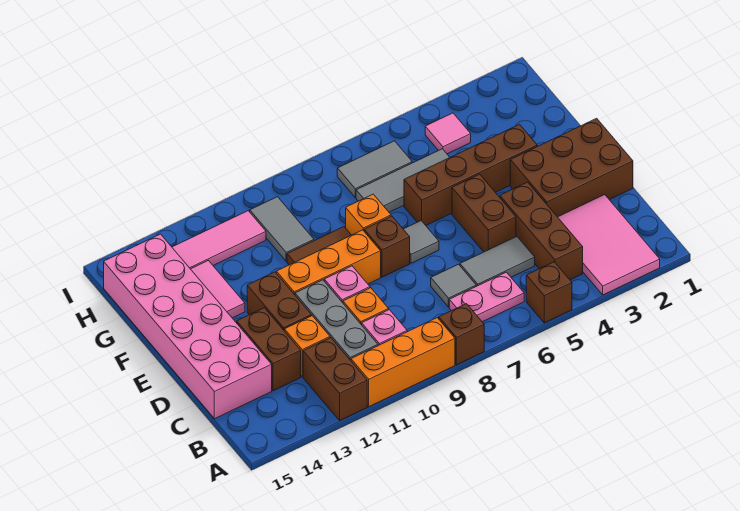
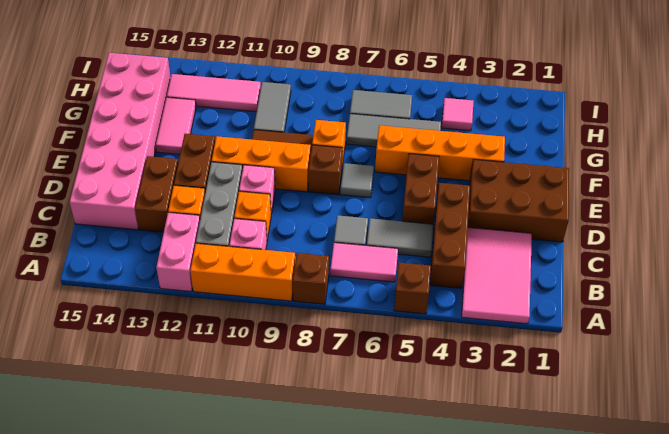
brown 1x2 brick [303,338,367,420] -> pink 1x2 brick [156,212,200,292]
pink 1x2 plate [449,272,524,322] -> pink 1x2 tile [330,243,398,282]
brown 1x4 brick [404,124,537,225] -> orange 1x4 brick [375,125,505,181]

